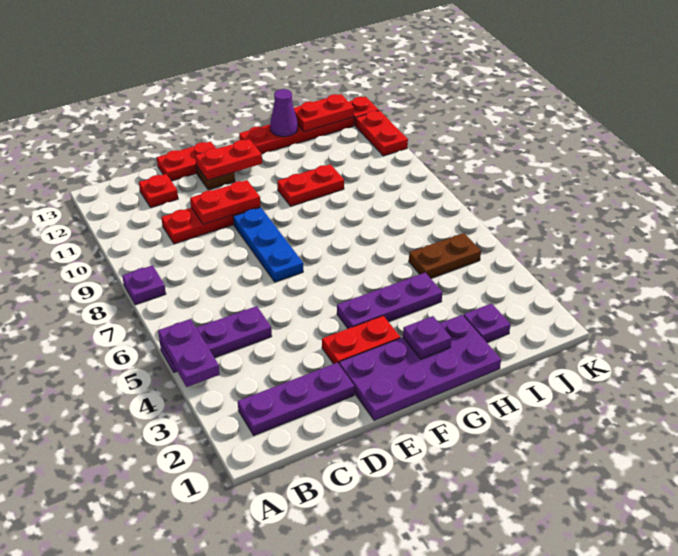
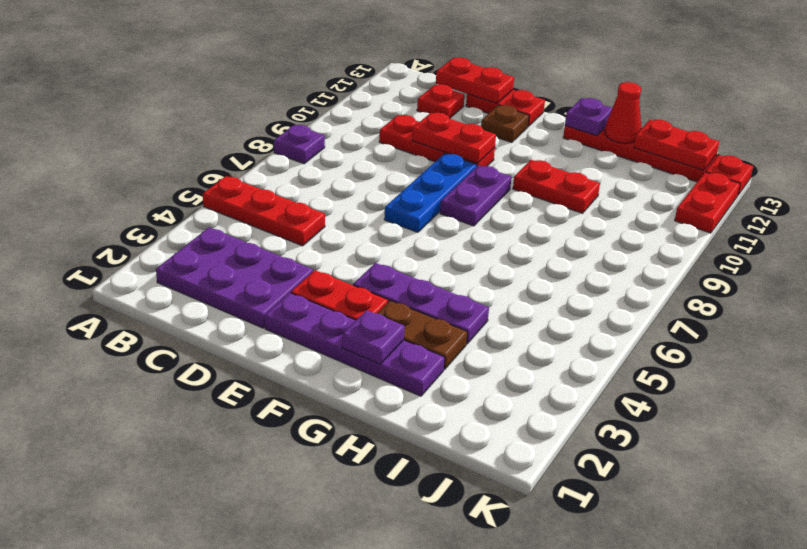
purple 1x2 plate [158,319,220,387] -> purple 1x2 plate moved to [440,165,511,226]
purple 1x3 plate [160,306,272,372] -> red 1x3 plate [203,176,325,246]
purple 1x3 plate [238,363,354,435] -> purple 2x3 plate [156,228,313,328]
purple 2x4 plate [339,315,501,420] -> purple 1x4 plate [265,293,445,396]
red 1x2 plate [195,139,262,180] -> red 1x2 plate moved to [436,57,514,103]
purple 1x1 cone [270,89,298,137] -> red 1x1 cone [605,82,641,143]
purple 1x1 plate [463,303,511,342] -> purple 1x1 plate moved to [565,98,612,136]
brown 1x2 plate [409,233,481,278] -> brown 1x2 plate moved to [377,301,467,369]

